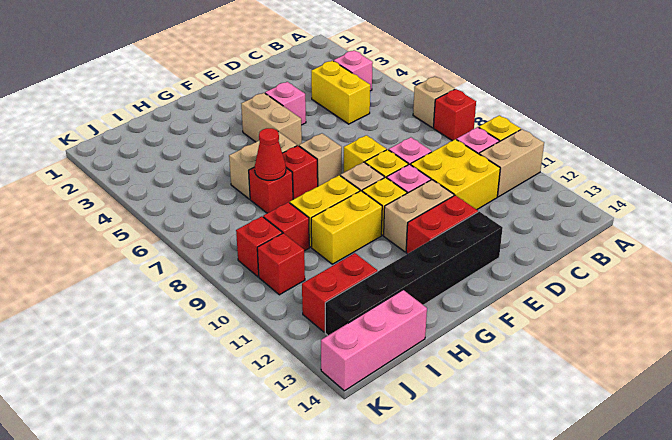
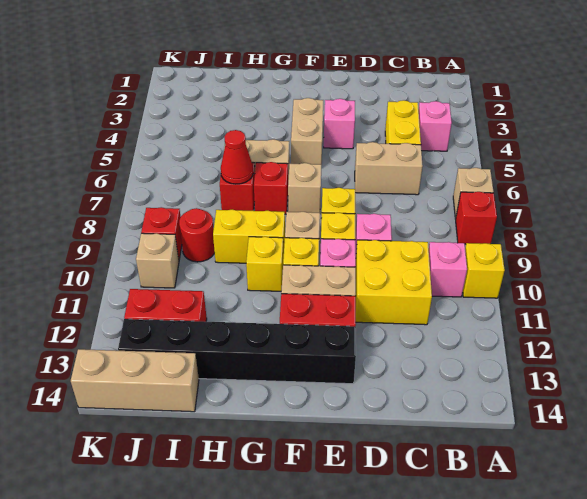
tan 1x2 brick [479,129,544,197] -> tan 1x2 brick moved to [355,142,423,195]
yellow 1x2 brick [311,191,382,264] -> yellow 1x1 brick [246,237,283,291]
red 1x1 brick [263,202,309,251] -> red 1x1 round brick [179,208,215,262]
pink 1x3 brick [321,290,427,391] -> tan 1x3 brick [71,349,199,412]
red 1x1 brick [257,233,305,295] -> tan 1x1 brick [136,233,179,288]

